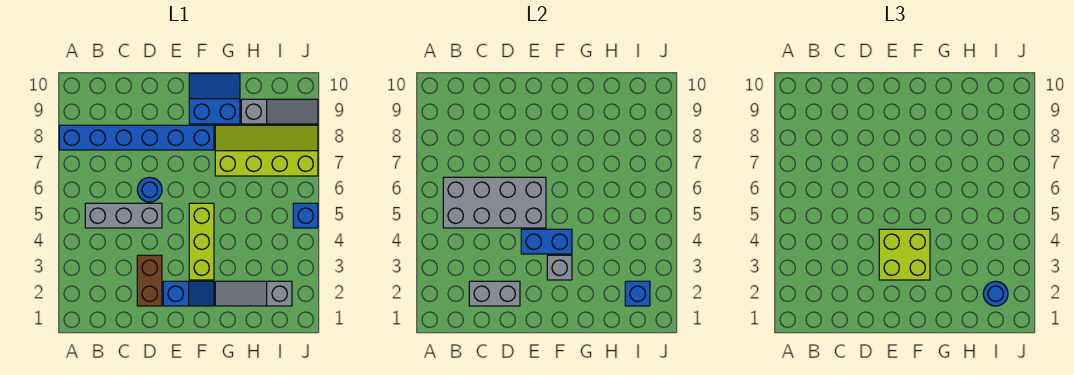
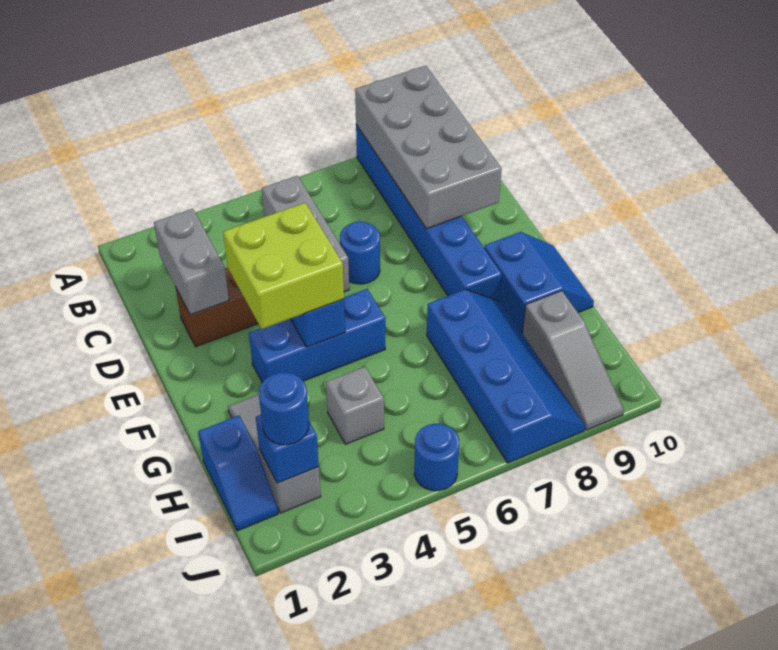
grey 2x4 brick [443,177,546,228] -> grey 2x4 brick moved to [355,66,502,229]
blue 1x2 slope [163,281,214,306] -> blue 1x2 slope moved to [198,416,278,531]
lime 1x3 brick [189,203,214,280] -> blue 1x3 brick [249,289,385,382]
grey 1x1 brick [547,255,572,280] -> grey 1x1 brick moved to [326,367,384,444]
lime 2x4 slope [215,125,318,176] -> blue 2x4 slope [427,289,585,463]
blue 1x1 brick [293,203,318,228] -> blue 1x1 round brick [414,424,459,491]

